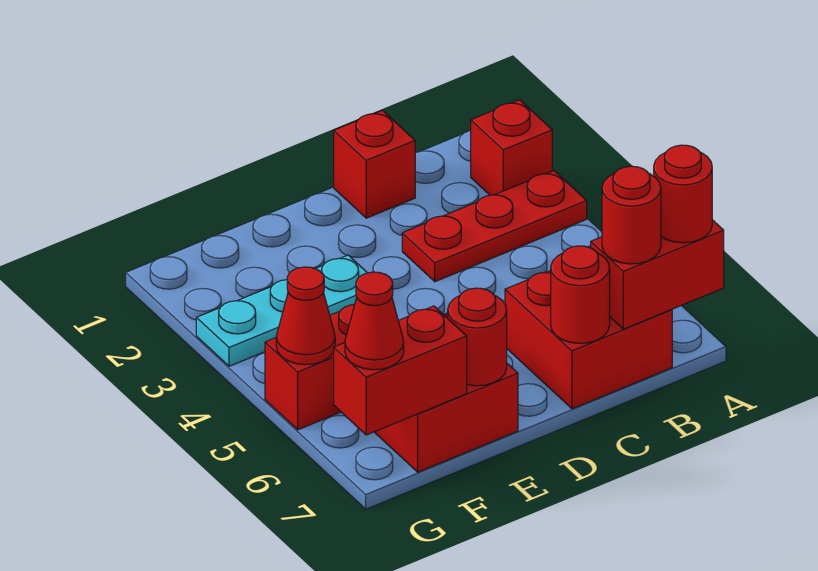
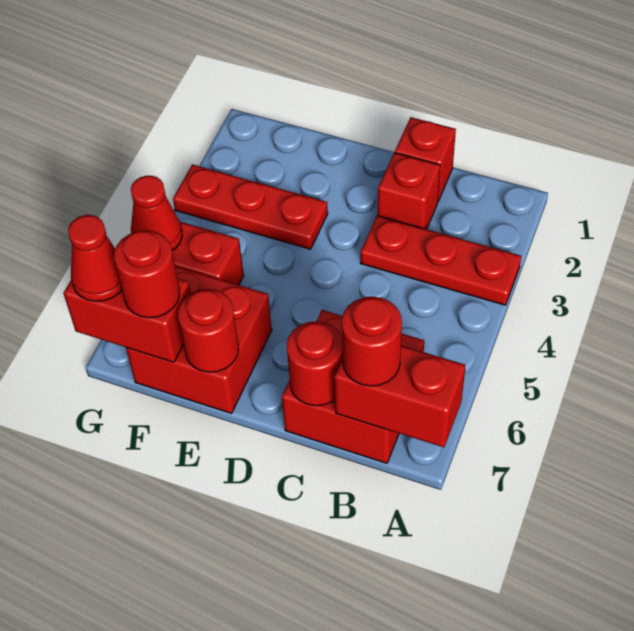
red 1x1 brick [471,100,552,195] -> red 1x1 brick moved to [378,153,440,229]
red 1x1 round brick [654,145,712,243] -> red 1x1 round brick moved to [114,230,180,318]
cyan 1x3 plate [196,255,367,366] -> red 1x3 plate [173,164,328,249]

